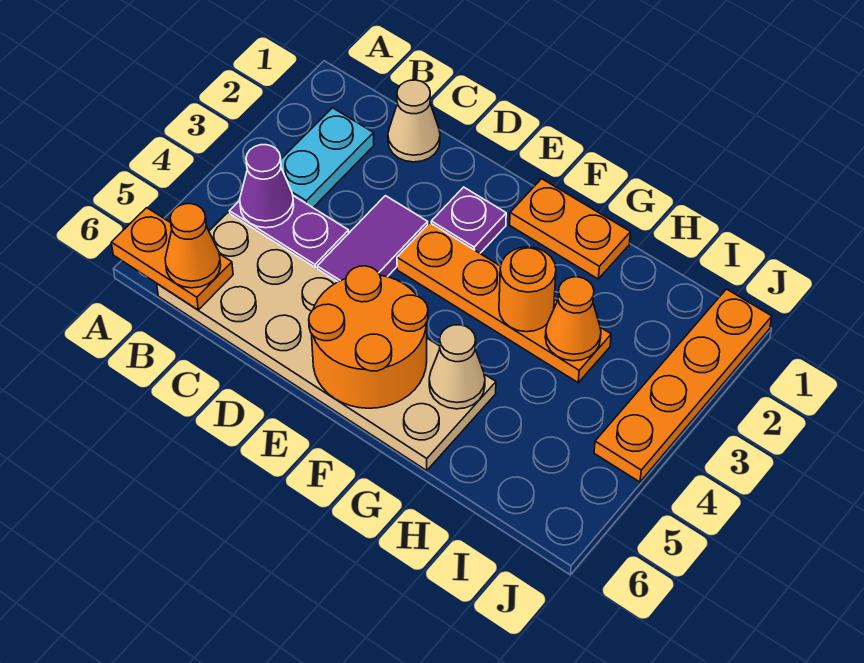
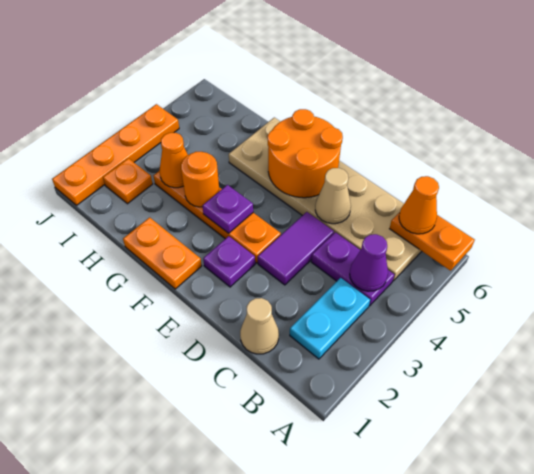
none -> purple 1x1 plate [203,185,253,233]
tan 1x1 cone [429,325,485,409] -> tan 1x1 cone moved to [315,168,351,224]
none -> orange 1x1 plate [103,158,153,204]

